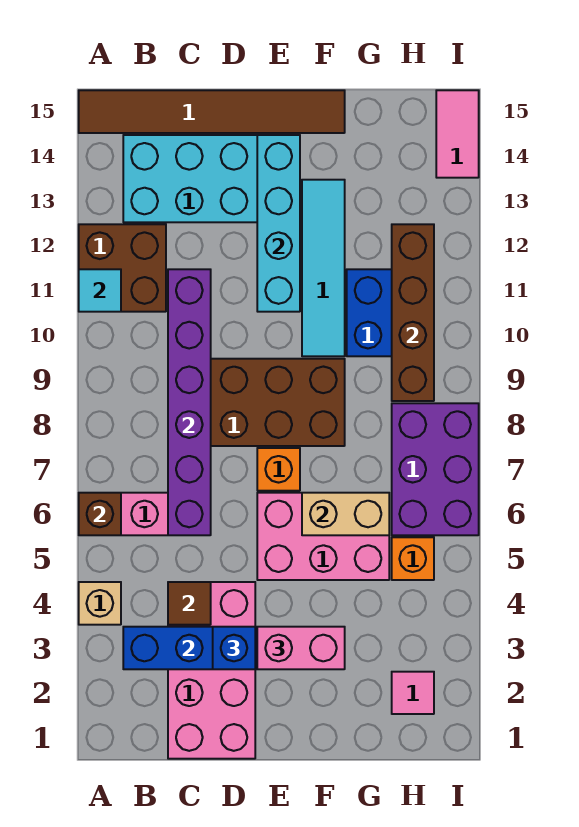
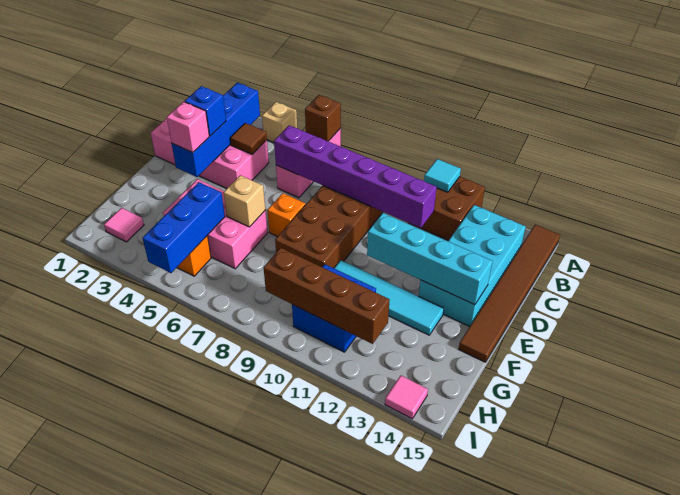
pink 1x2 brick [257,627,345,669] -> pink 1x1 brick [167,102,209,153]
pink 2x3 brick [257,493,389,580] -> pink 2x3 brick turned to [163,179,267,269]
tan 1x2 brick [302,493,389,535] -> tan 1x1 brick [224,175,265,227]
none -> blue 1x3 brick [143,182,225,273]
purple 2x3 brick [392,403,479,535] -> none
pink 1x2 tile [436,90,479,178] -> pink 1x1 tile [385,376,428,419]

